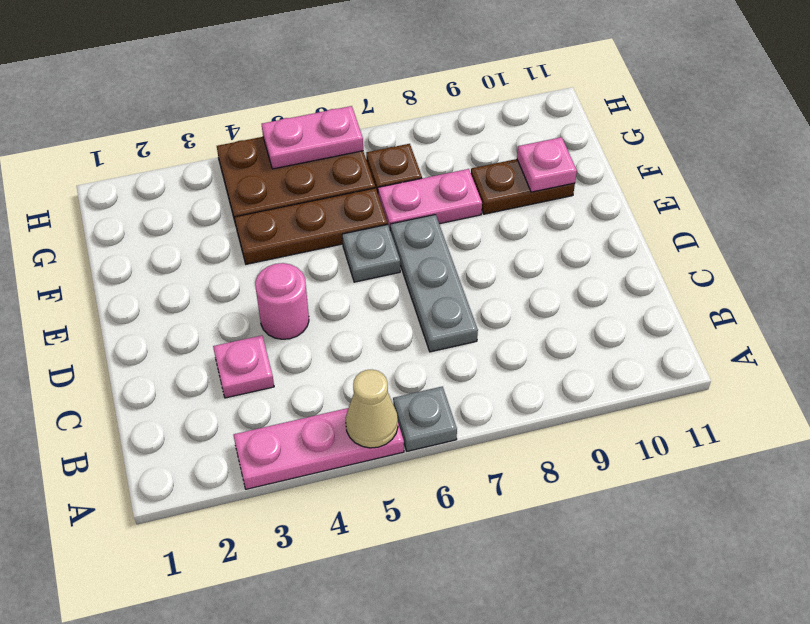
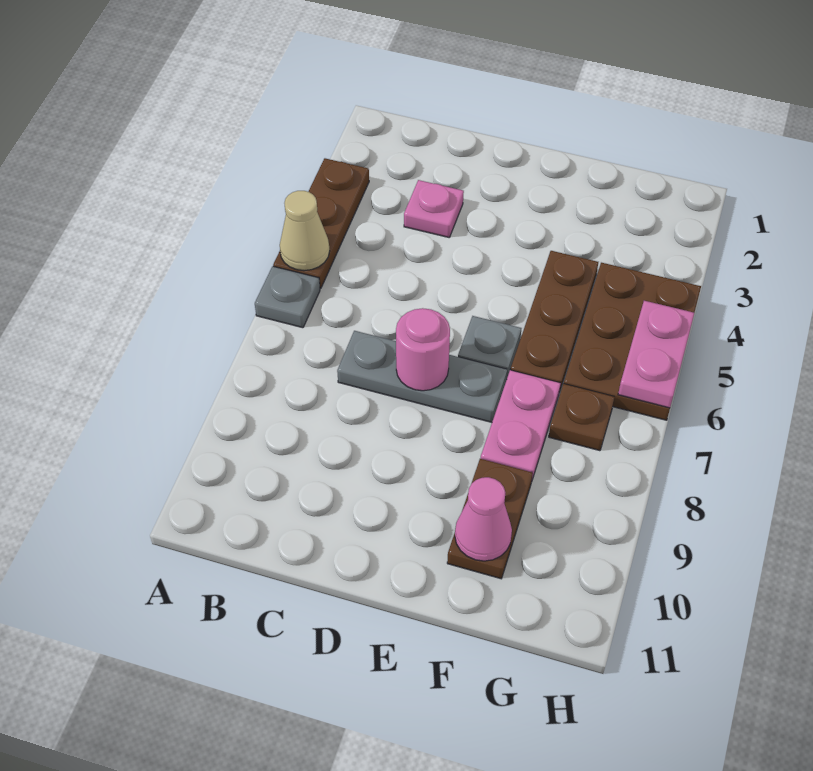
pink 1x3 plate [233,408,404,489] -> brown 1x3 plate [273,158,369,289]
pink 1x1 round brick [255,263,309,339] -> pink 1x1 round brick moved to [396,308,450,391]
pink 1x1 plate [517,137,577,192] -> pink 1x1 cone [455,477,512,561]

